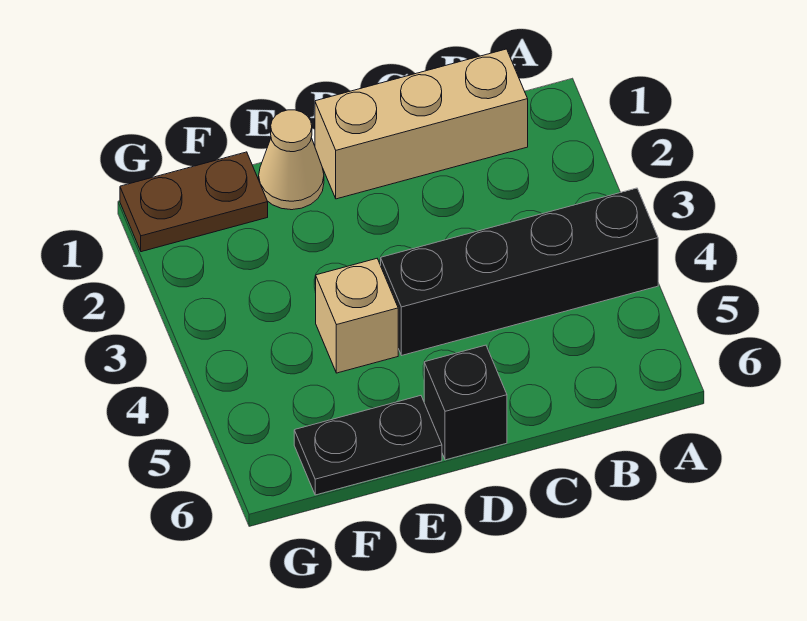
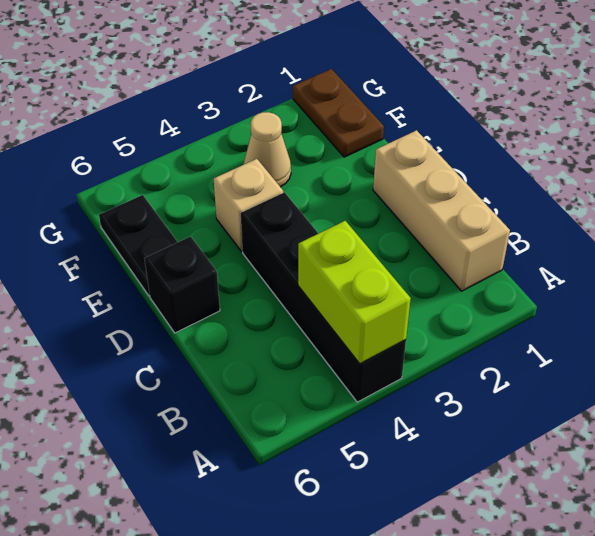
none -> lime 1x2 brick [298,221,411,364]
tan 1x1 cone [259,110,324,210] -> tan 1x1 cone moved to [243,112,291,187]

